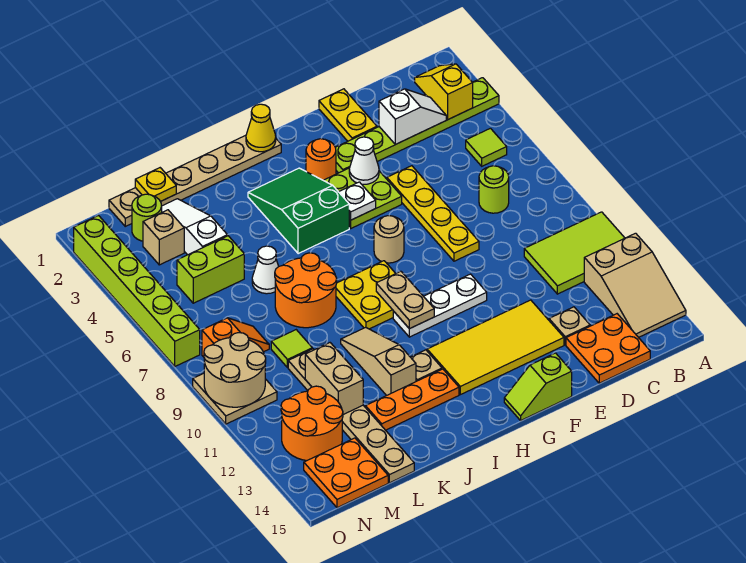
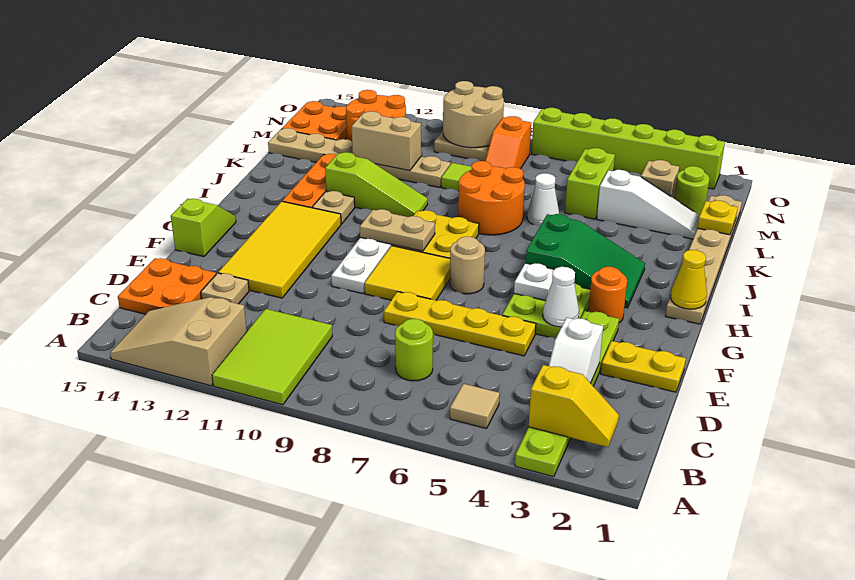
lime 1x1 tile [466,128,507,166] -> tan 1x1 tile [450,384,500,429]
none -> yellow 2x2 tile [364,246,450,300]
tan 1x3 slope [341,327,416,396] -> lime 1x3 slope [325,152,428,217]

